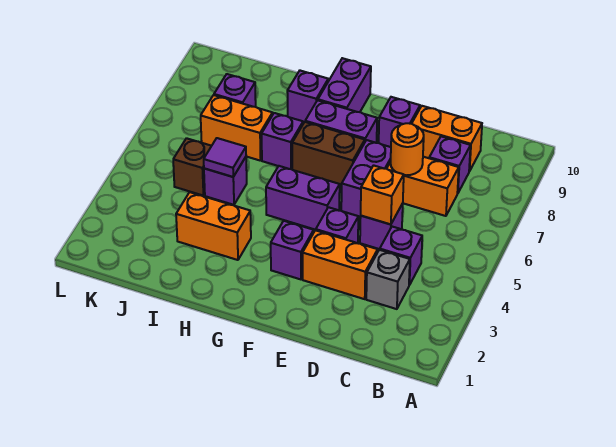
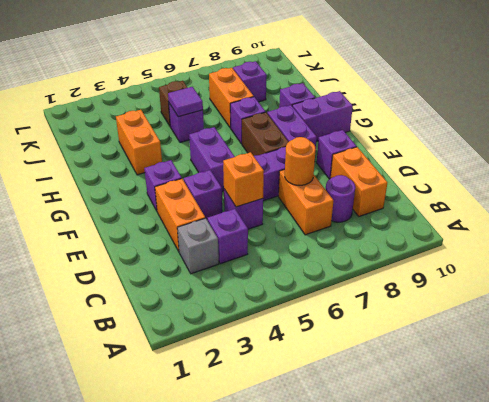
purple 1x1 brick [429,136,471,194] -> purple 1x1 round brick [326,175,355,222]

